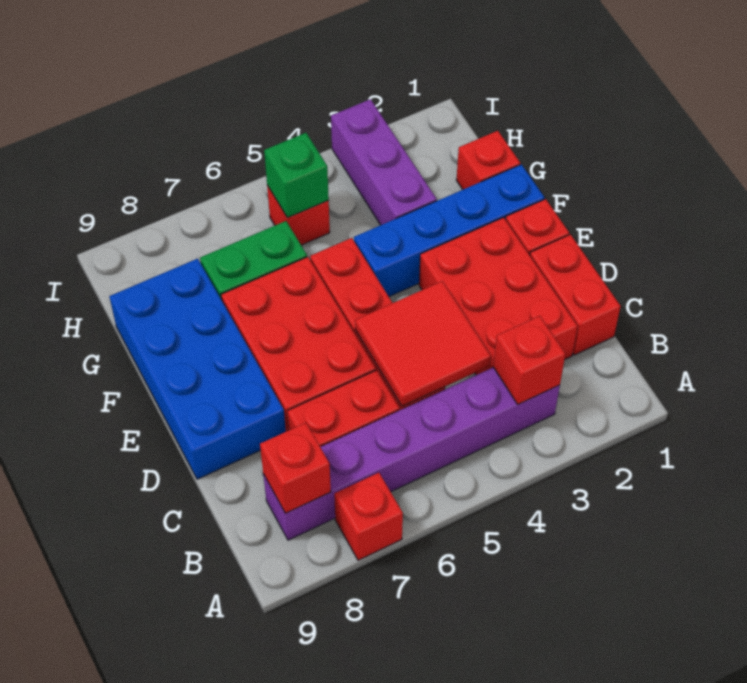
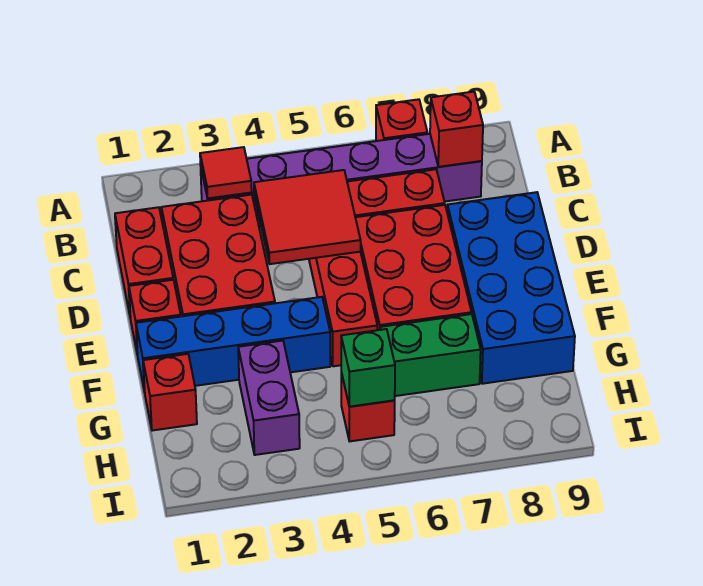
red 1x1 brick [493,316,565,404] -> red 1x1 tile [200,147,252,199]
purple 1x3 brick [331,99,437,225] -> purple 1x2 brick [238,341,300,455]

